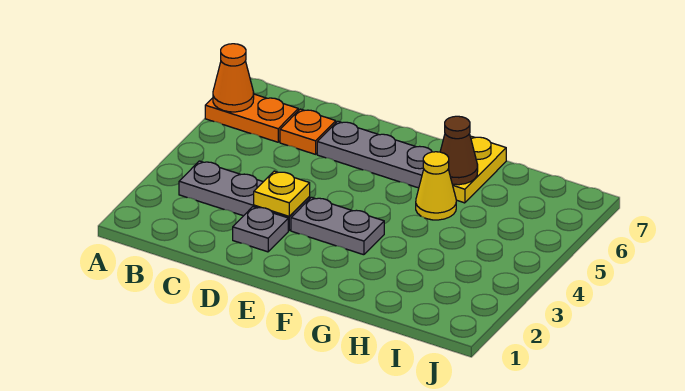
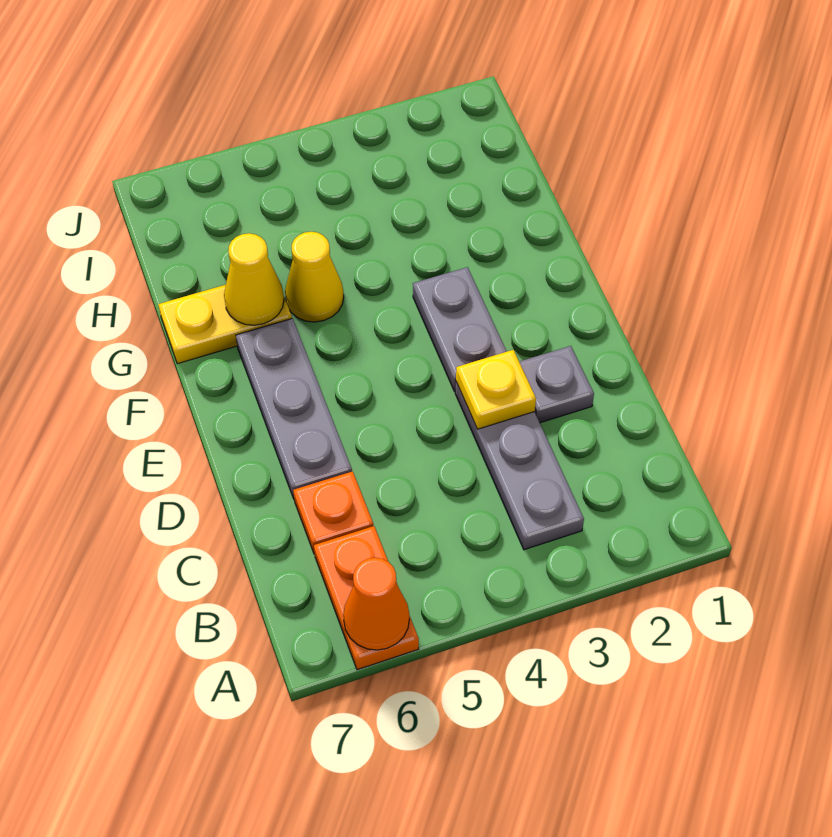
brown 1x1 cone [440,116,478,185] -> yellow 1x1 cone [224,233,284,325]

